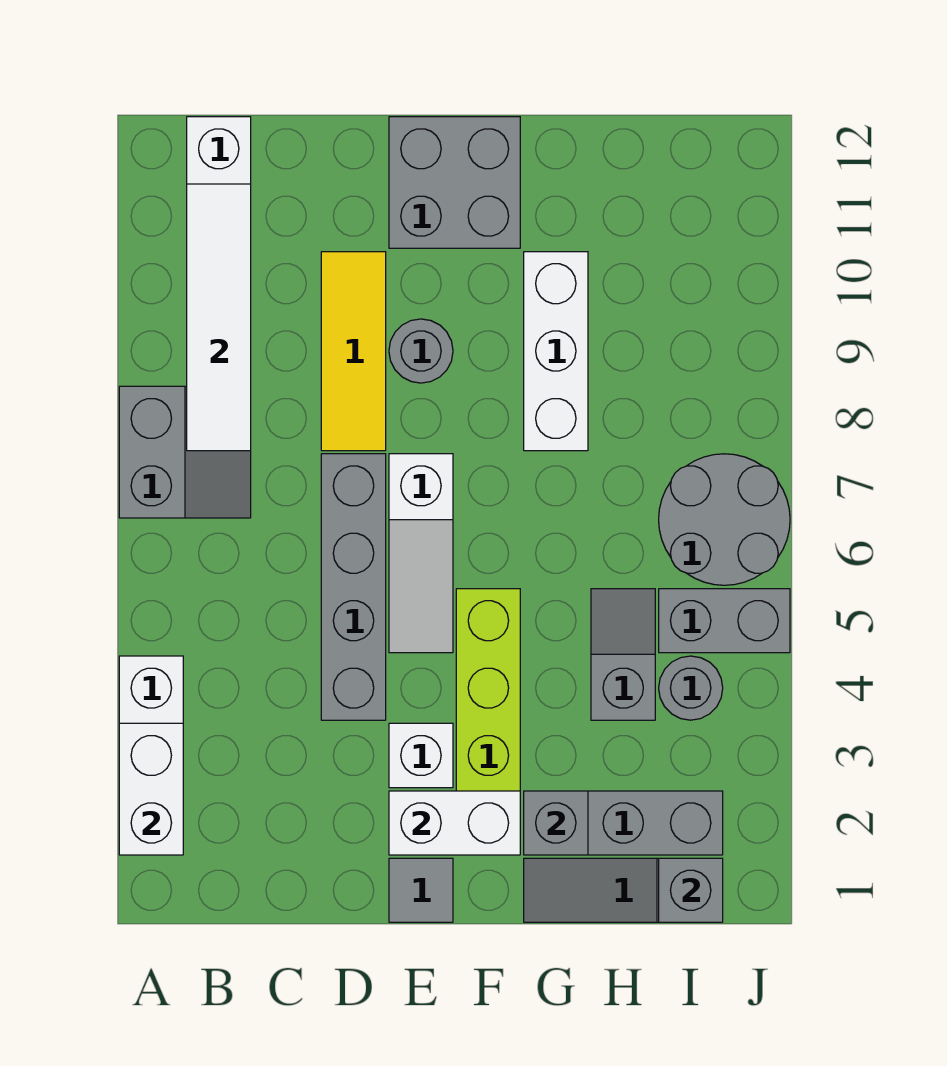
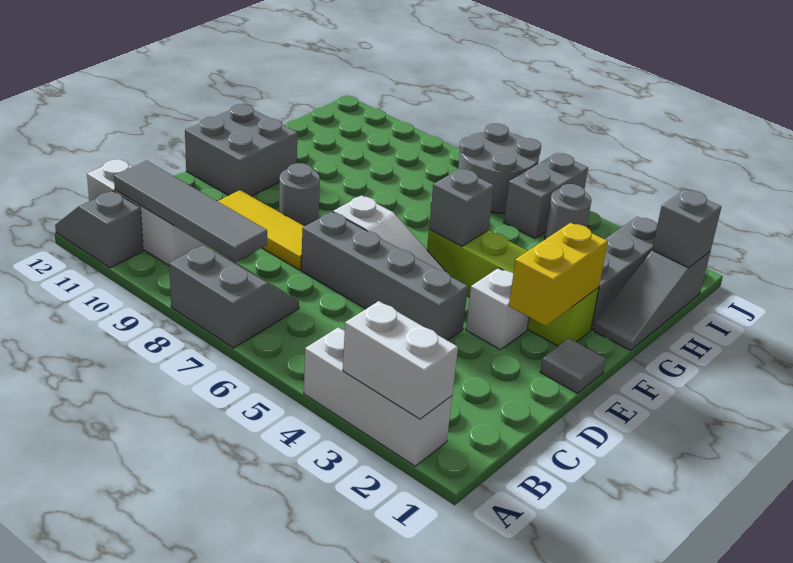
white 1x4 tile [187,184,251,451] -> grey 1x4 tile [114,161,267,262]
white 1x2 brick [389,791,520,855] -> yellow 1x2 brick [509,223,608,326]
grey 1x1 brick [524,791,588,855] -> grey 1x1 brick moved to [429,169,494,247]
white 1x3 brick [524,252,588,451] -> none
grey 1x2 slope [591,589,655,720] -> grey 1x2 slope moved to [55,191,143,268]

